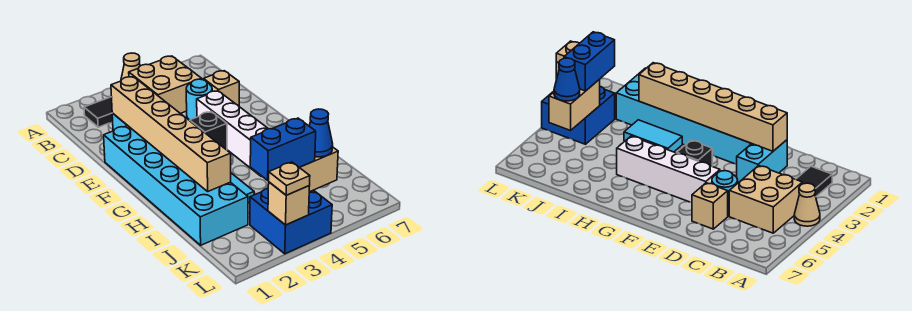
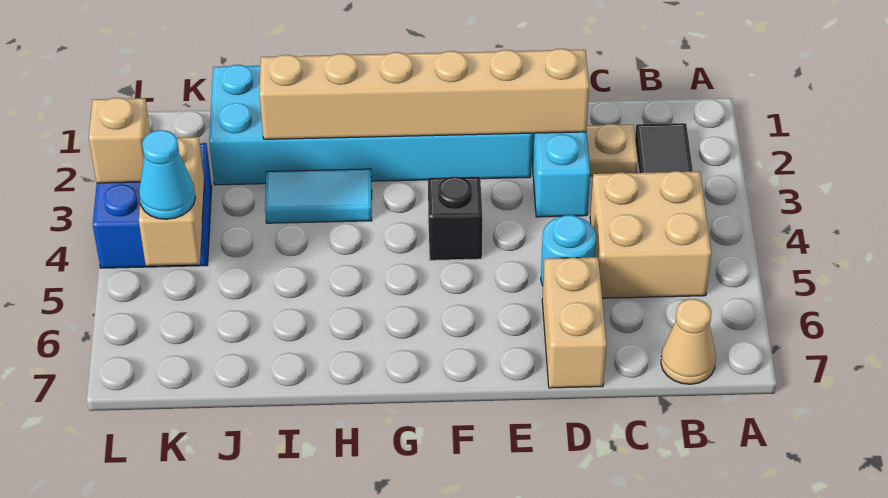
tan 1x1 cone [121,53,140,80] -> tan 1x1 cone moved to [661,299,716,384]
tan 1x1 brick [203,71,239,106] -> tan 1x2 brick [542,257,607,388]
white 1x4 brick [197,91,268,176] -> none
blue 1x2 brick [250,118,316,180] -> none
blue 1x1 cone [309,109,333,157] -> cyan 1x1 cone [139,130,195,219]
tan 1x1 plate [269,162,310,195] -> tan 1x1 plate moved to [586,124,638,176]

